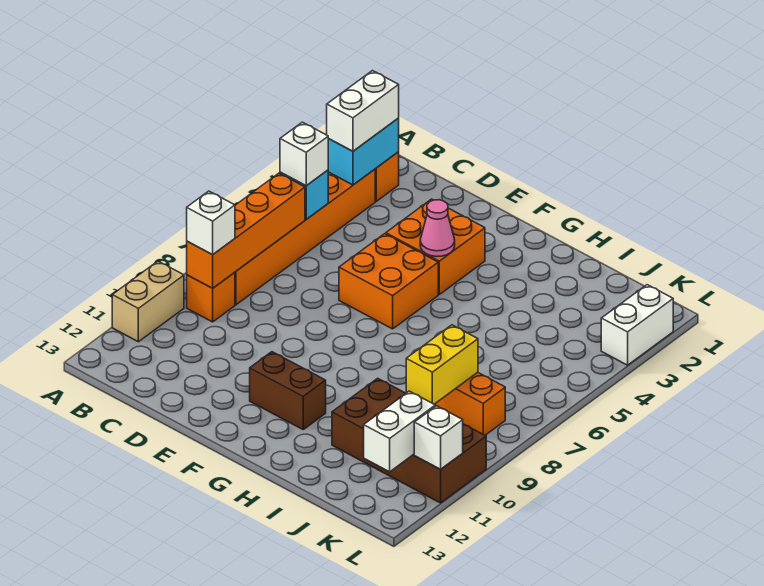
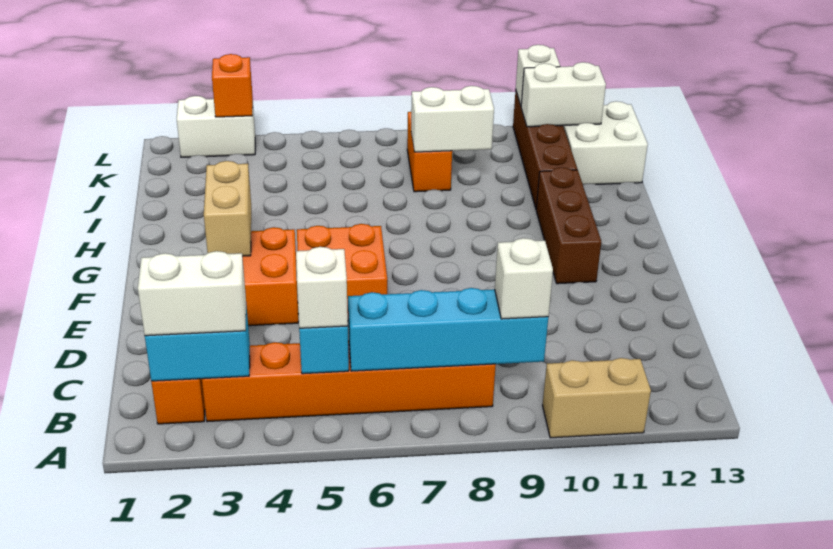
orange 1x4 brick [187,173,305,288] -> cyan 1x4 brick [348,288,548,371]
orange 1x1 brick [187,272,235,322] -> orange 1x1 brick moved to [212,54,253,117]
none -> tan 1x2 brick [204,161,251,256]
pink 1x1 cone [420,200,455,257] -> none
brown 1x2 brick [250,352,326,429] -> brown 1x3 brick [536,167,601,284]
brown 2x4 brick [332,378,486,503] -> brown 1x4 brick [513,90,577,208]
yellow 1x2 brick [406,325,478,404] -> white 1x2 brick [411,86,494,152]
none -> white 2x2 brick [563,101,648,184]

